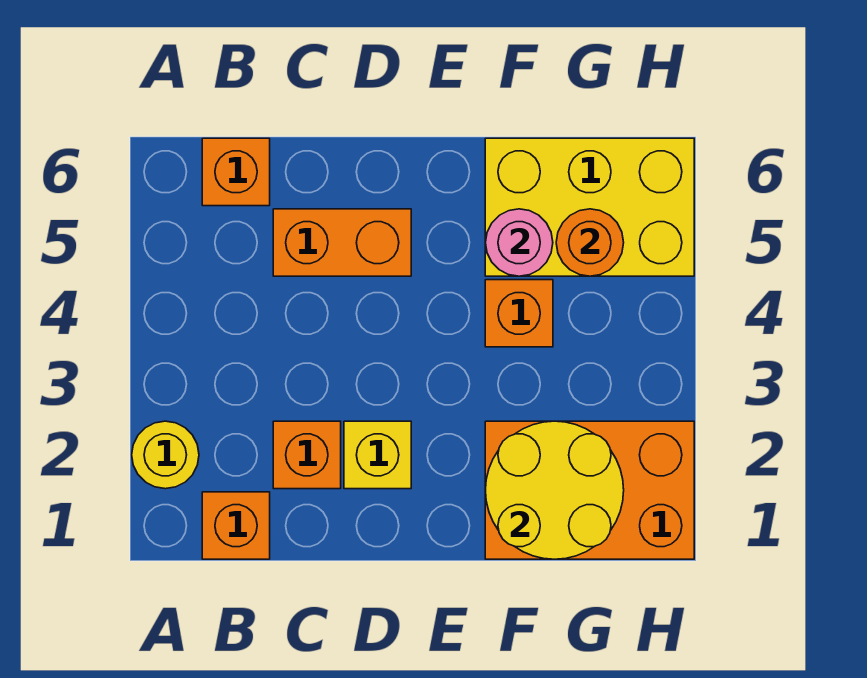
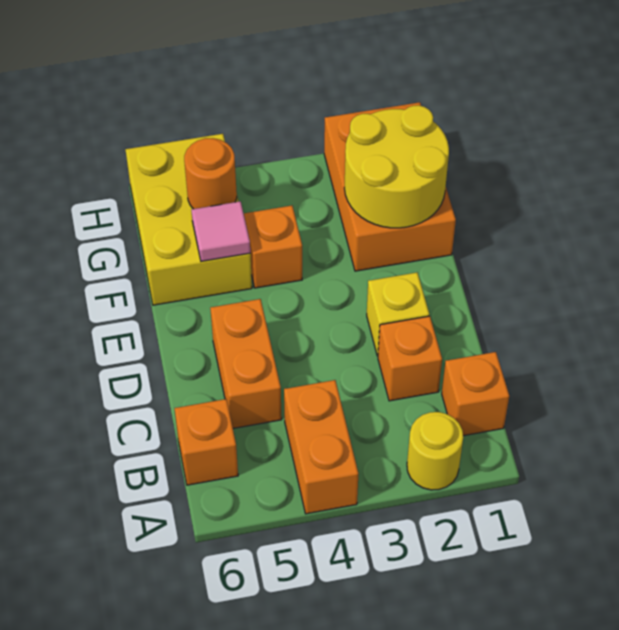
none -> orange 1x2 brick [284,380,359,514]
pink 1x1 round brick [486,209,553,276] -> pink 1x1 tile [191,201,250,261]

